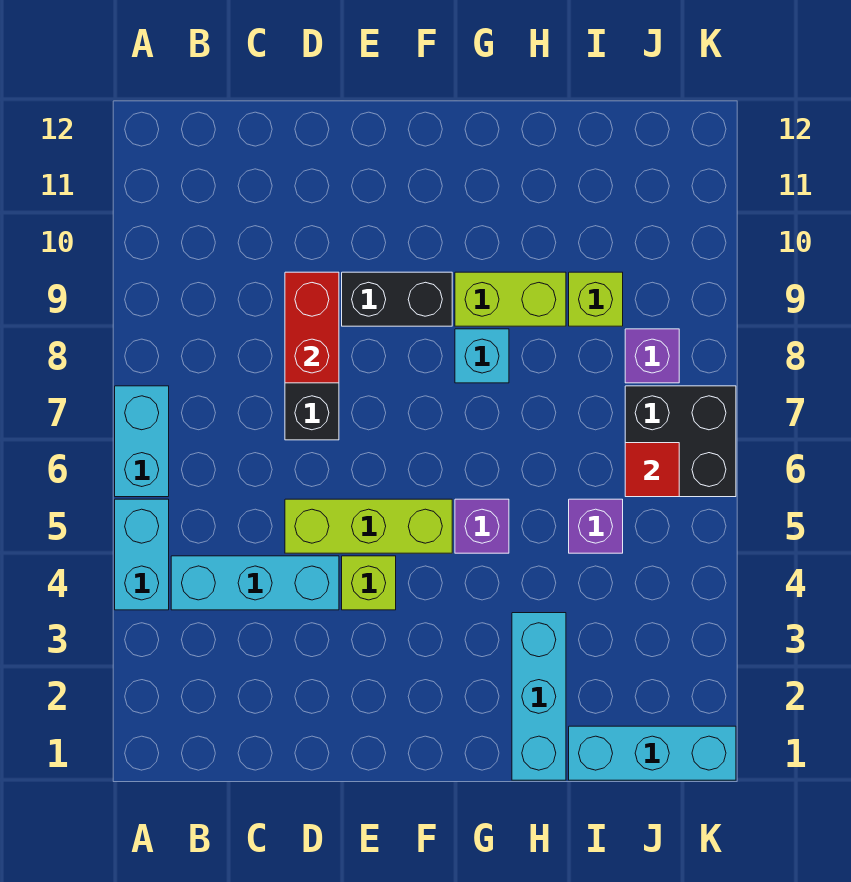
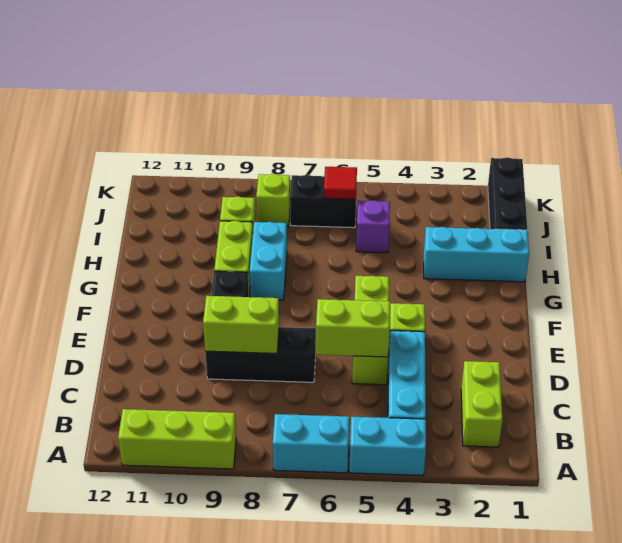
none -> lime 1x3 brick [118,409,236,469]
none -> lime 1x2 brick [461,361,503,447]
none -> lime 1x2 brick [316,299,390,357]
red 1x2 brick [285,272,339,383] -> lime 1x2 brick [203,296,279,353]
purple 1x1 brick [455,499,509,553] -> none
cyan 1x1 brick [455,329,509,383] -> cyan 1x2 brick [250,222,287,300]
cyan 1x3 brick [569,726,736,780] -> black 1x3 brick [488,157,527,230]
black 2x2 brick [625,386,736,497] -> black 1x2 brick [290,175,356,228]
purple 1x1 brick [625,329,679,383] -> lime 1x1 brick [256,174,290,226]

